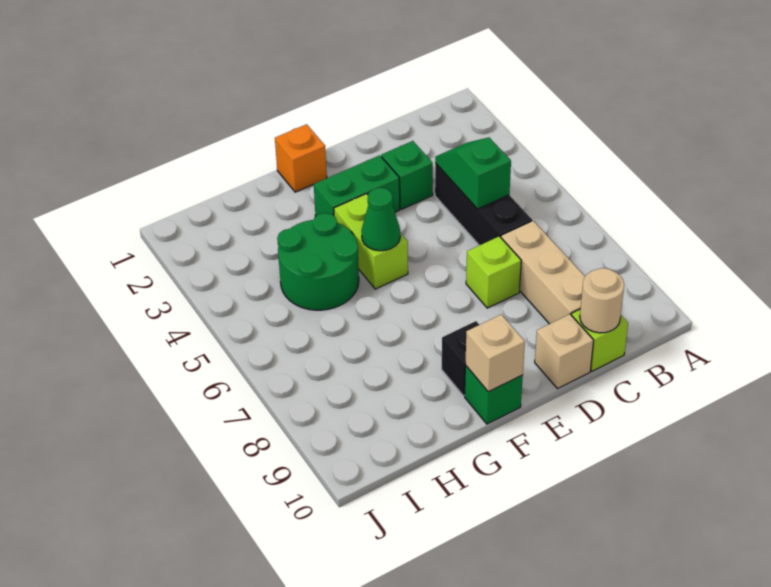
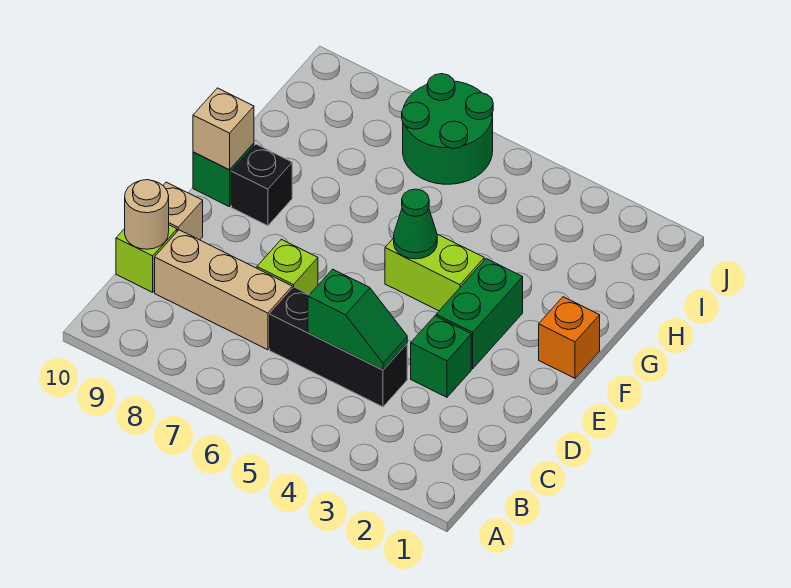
green 2x2 round brick [277,213,359,310] -> green 2x2 round brick moved to [402,74,493,184]

